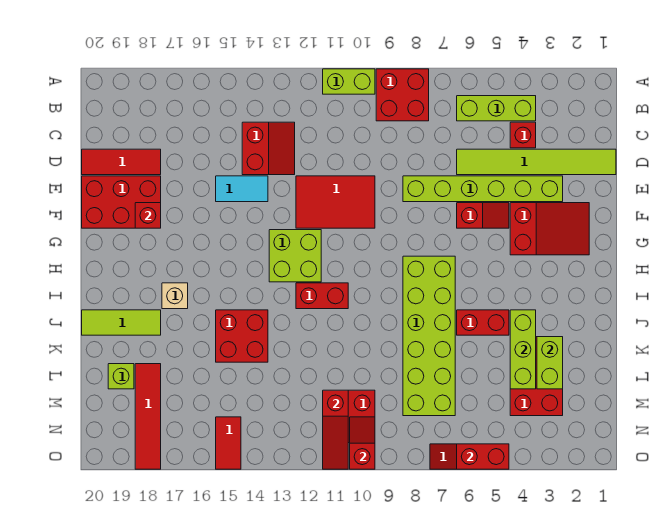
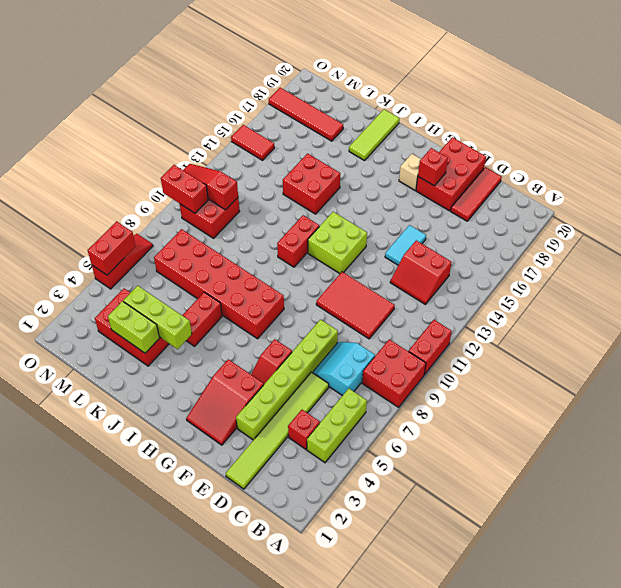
lime 1x2 brick [323,69,375,94] -> red 1x2 brick [408,320,452,375]
none -> cyan 2x2 slope [312,342,375,396]
red 2x3 tile [296,176,375,228] -> red 2x3 tile turned to [316,272,395,339]
lime 2x6 brick [403,256,455,416] -> red 2x6 brick [154,229,284,339]
tan 1x1 brick [162,283,188,309] -> tan 1x1 brick moved to [399,154,421,190]
lime 1x1 brick [108,364,134,389] -> none
red 1x2 slope [350,417,375,469] -> red 1x2 brick [161,165,208,213]

